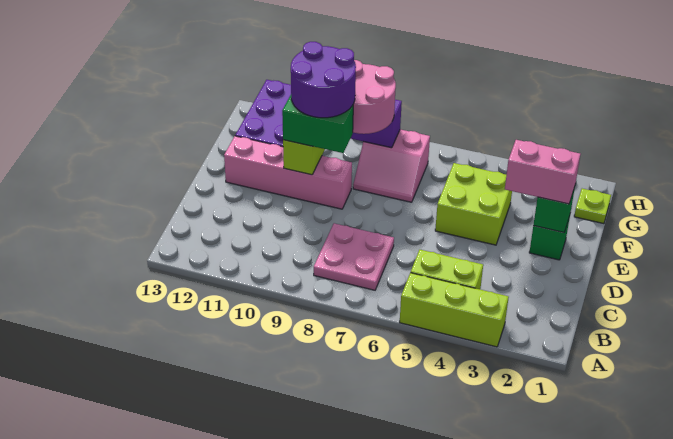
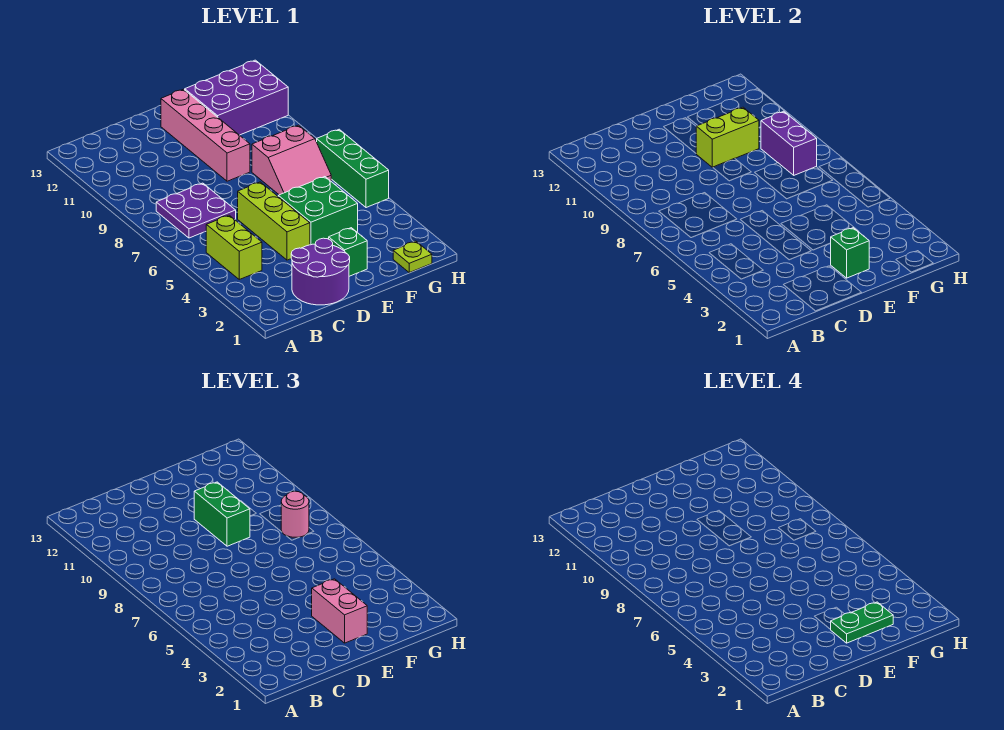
lime 1x3 brick [400,273,509,347] -> lime 1x3 brick moved to [238,182,310,260]
pink 2x2 plate [314,223,394,290] -> purple 2x2 plate [156,183,236,238]
none -> green 1x2 plate [830,602,893,643]
lime 2x2 brick [435,163,512,245] -> green 2x2 brick [278,177,358,245]
purple 2x2 round brick [291,42,356,118] -> purple 2x2 round brick moved to [291,238,350,305]
pink 2x2 slope [353,129,430,202] -> pink 2x2 slope turned to [252,125,331,195]
pink 2x2 round brick [353,60,396,134] -> pink 1x1 round brick [281,491,309,537]
none -> green 1x3 brick [317,129,389,208]

